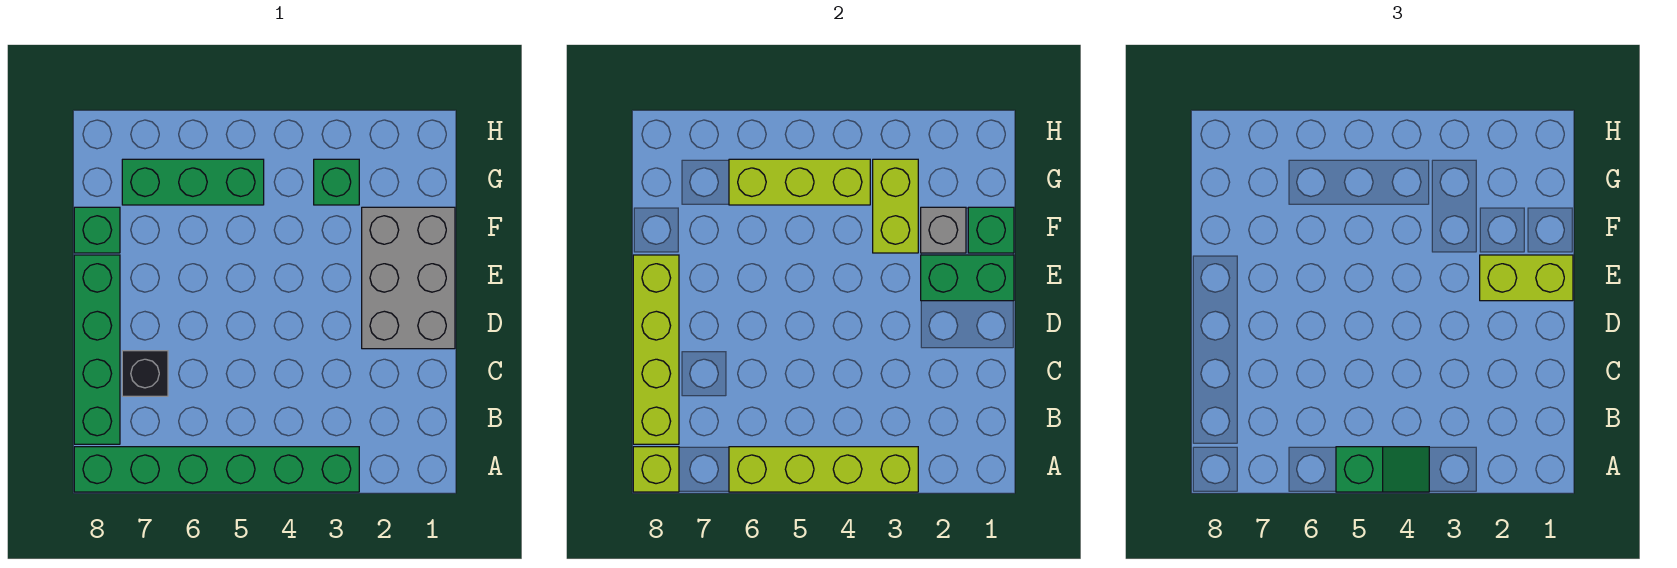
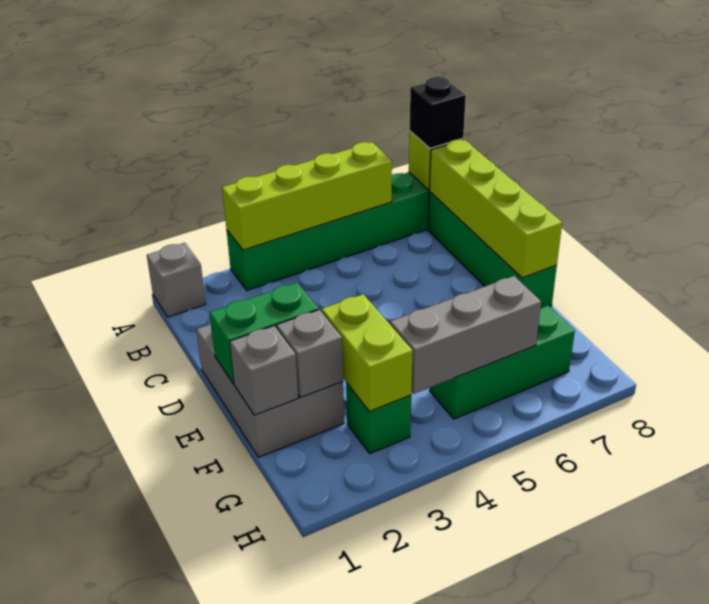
none -> grey 1x1 brick [147,243,206,317]
green 1x2 slope [1336,447,1429,492] -> none
black 1x1 brick [122,351,168,396] -> black 1x1 brick moved to [410,77,466,148]
lime 1x2 brick [1480,255,1573,301] -> none
green 1x1 brick [968,207,1014,253] -> grey 1x1 brick [230,326,298,415]
green 1x1 brick [74,207,120,253] -> none
lime 1x3 brick [729,159,870,205] -> grey 1x3 brick [390,276,541,394]

